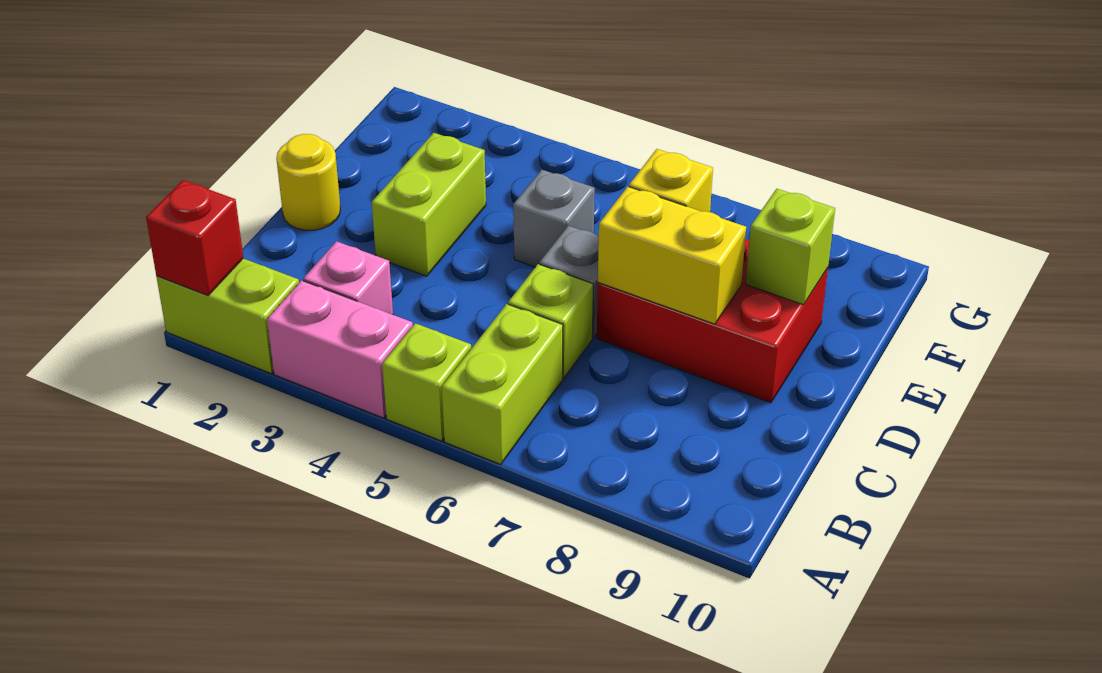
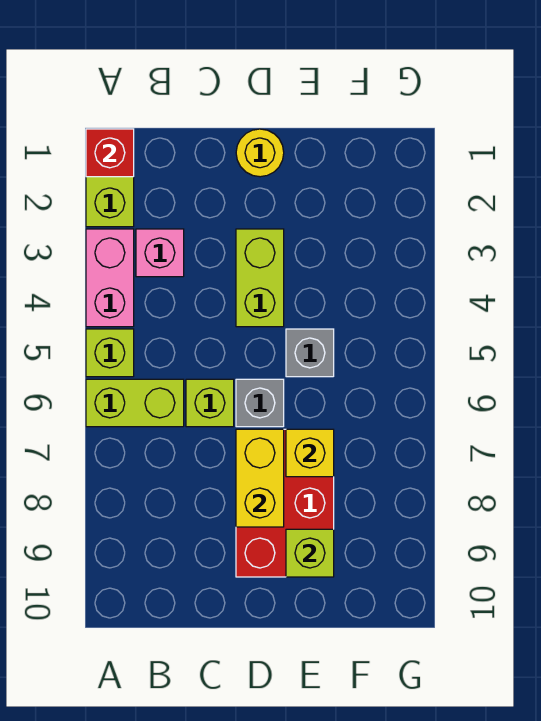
lime 1x2 brick [372,133,486,276] -> lime 1x2 brick turned to [236,229,284,327]

